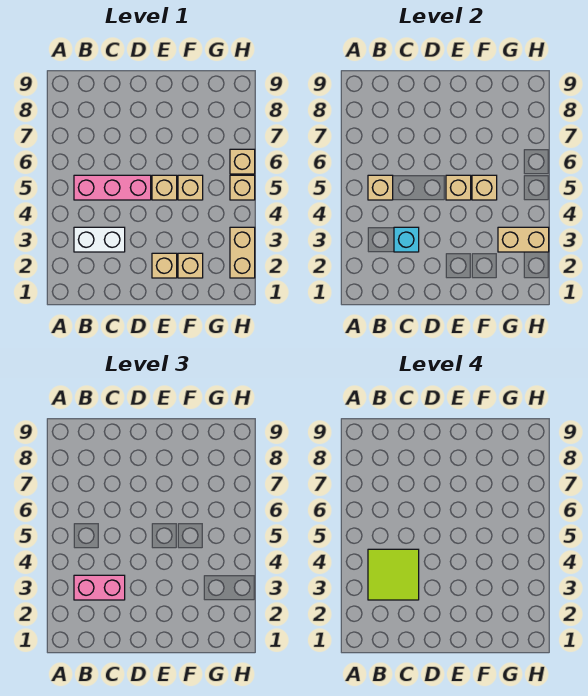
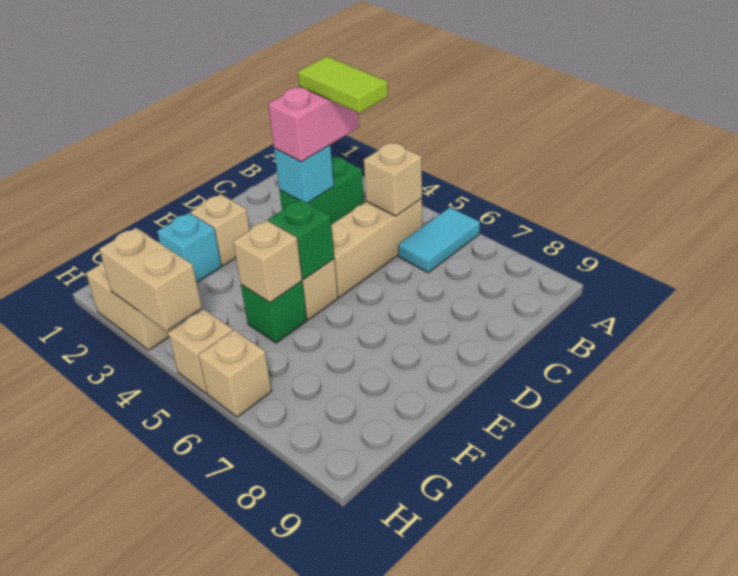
none -> cyan 1x2 tile [398,208,480,273]
white 1x2 brick [74,227,125,252] -> green 1x2 brick [279,156,364,225]
lime 2x2 tile [368,549,419,600] -> lime 1x2 tile [298,57,388,113]
pink 1x3 brick [74,175,151,200] -> tan 1x3 brick [331,198,422,297]
tan 1x1 brick [446,175,471,200] -> green 1x1 brick [268,199,334,279]
tan 1x1 brick [178,253,203,278] -> cyan 1x1 brick [157,213,222,282]
tan 1x1 brick [178,175,203,200] -> green 1x1 brick [241,281,307,343]
tan 1x2 brick [498,227,549,252] -> tan 1x2 brick turned to [99,228,202,331]

